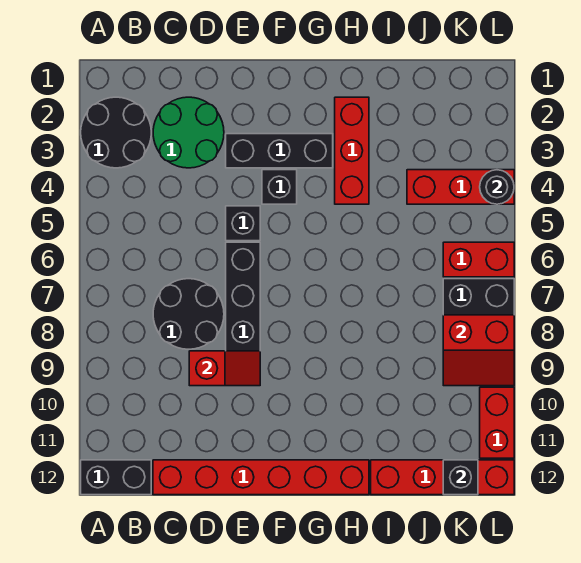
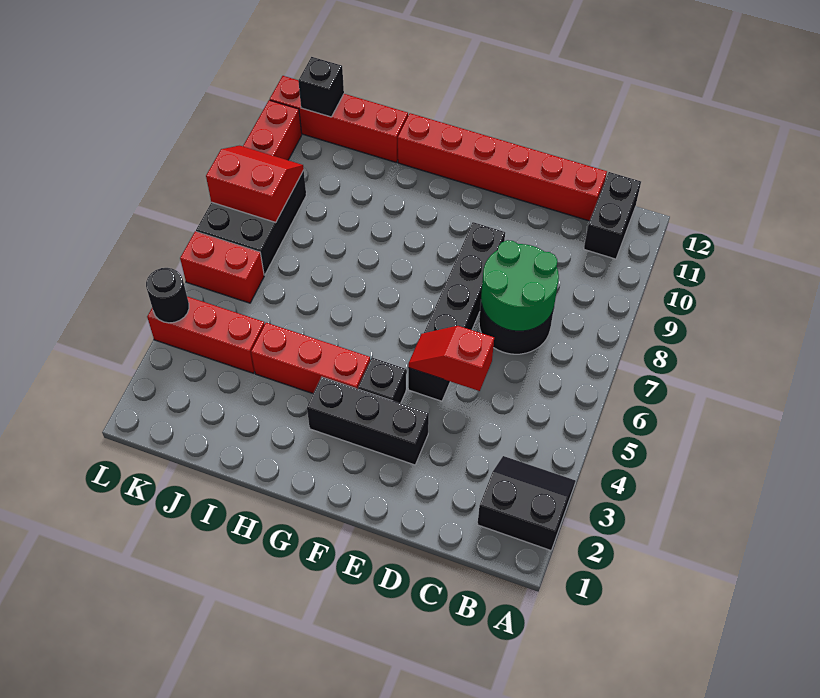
black 2x2 round brick [81,97,151,168] -> black 2x2 slope [477,456,575,550]
black 1x2 brick [81,460,151,495] -> black 1x2 brick turned to [584,172,641,259]
green 2x2 round brick [153,97,224,168] -> green 2x2 round brick moved to [481,240,559,331]
red 1x2 slope [189,351,260,386] -> red 1x2 slope moved to [408,326,494,391]
red 1x3 brick [335,97,369,204] -> red 1x3 brick turned to [251,323,370,393]

